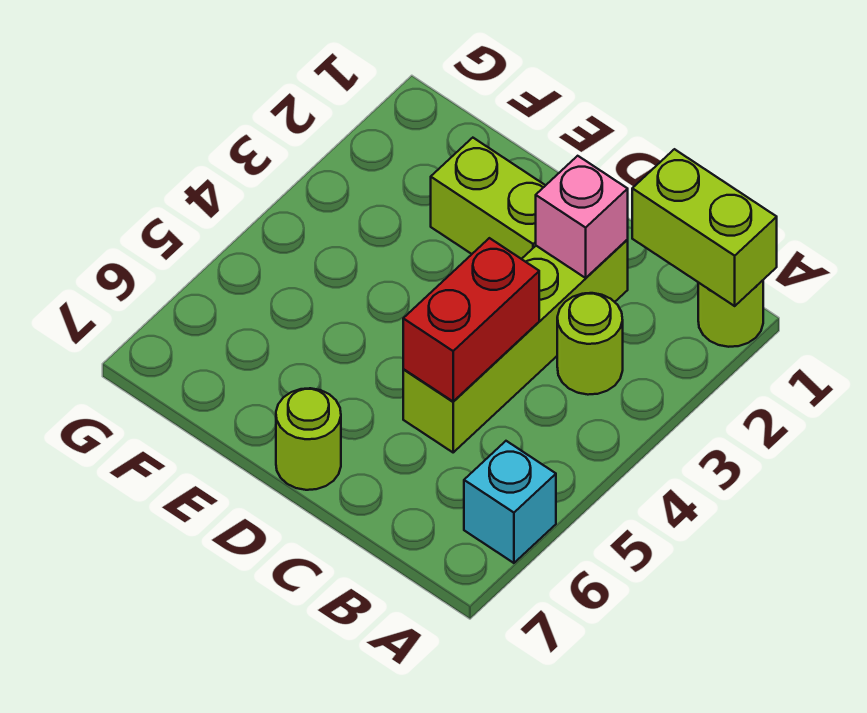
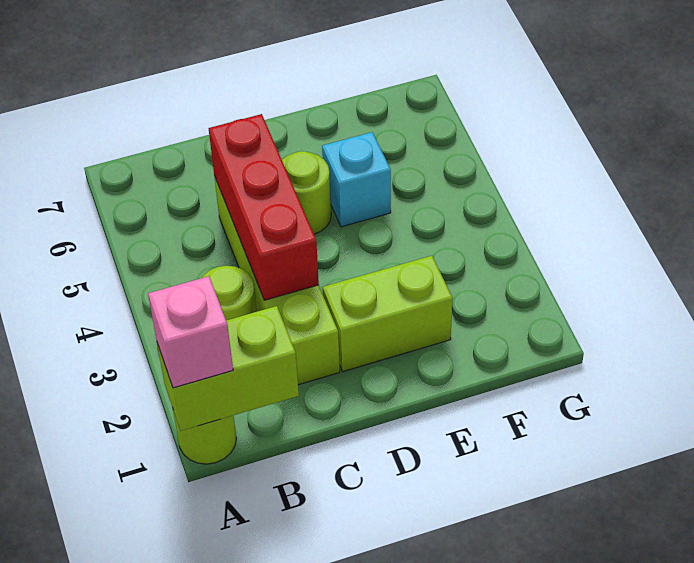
cyan 1x1 brick [464,441,556,563] -> cyan 1x1 brick moved to [322,132,391,227]
pink 1x1 brick [536,156,628,278] -> pink 1x1 brick moved to [148,276,233,388]
red 1x2 brick [403,238,539,402] -> red 1x3 brick [208,114,319,300]
lime 1x1 round brick [276,388,341,490] -> lime 1x1 round brick moved to [282,151,331,234]

